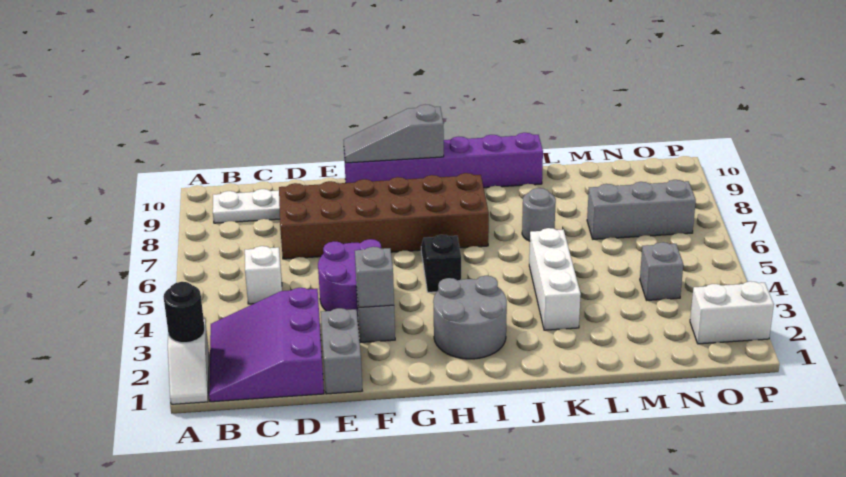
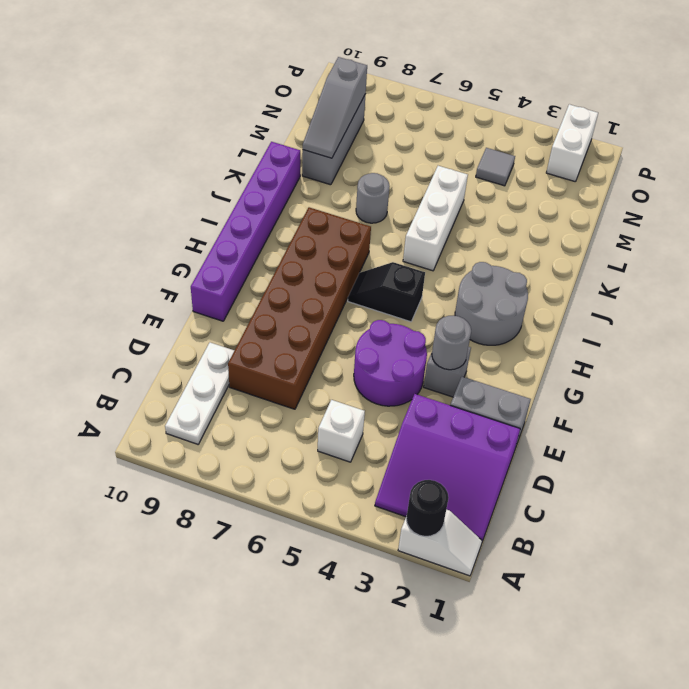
grey 1x1 brick [355,247,394,308] -> grey 1x1 round brick [432,315,471,370]
grey 1x3 slope [344,105,444,163] -> grey 1x3 slope moved to [303,57,367,158]
white 1x3 brick [529,228,581,330] -> white 1x3 brick turned to [403,166,468,271]
grey 1x3 brick [587,180,696,239] -> grey 1x3 brick moved to [302,94,366,185]
grey 1x1 brick [640,242,683,300] -> grey 1x1 tile [476,148,515,186]

